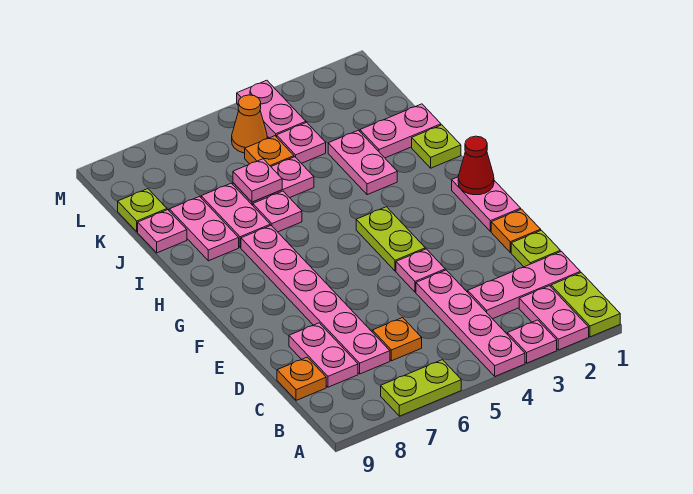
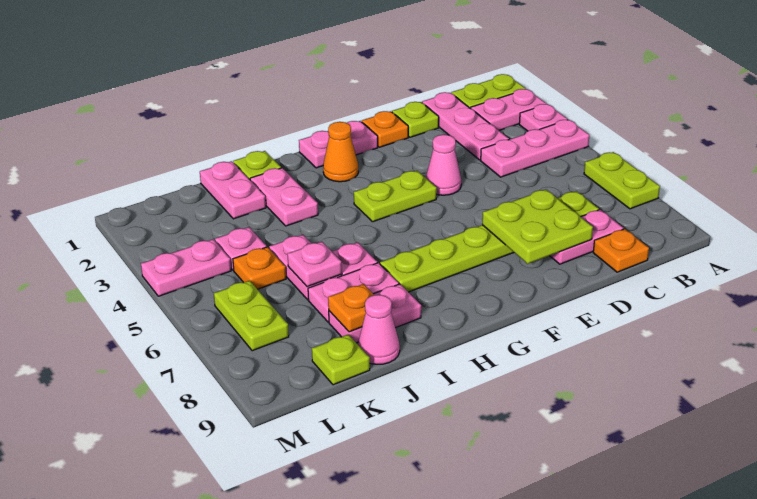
pink 1x4 plate [416,270,525,376] -> pink 1x3 plate [481,120,589,177]
orange 1x1 plate [372,318,422,361] -> orange 1x1 plate moved to [328,284,374,332]
pink 1x6 plate [241,225,390,374] -> lime 1x6 plate [380,191,599,292]
none -> lime 2x2 plate [482,190,593,264]
pink 1x1 plate [396,249,445,292] -> pink 1x1 cone [426,135,461,195]
red 1x1 cone [458,136,494,195] -> none
pink 1x2 plate [328,130,397,195] -> pink 1x2 plate turned to [250,168,318,226]
pink 1x1 plate [138,210,187,253] -> pink 1x1 cone [358,295,400,364]
orange 1x1 cone [232,95,267,153] -> orange 1x1 cone moved to [323,122,358,182]
none -> lime 1x2 plate [214,281,289,351]

